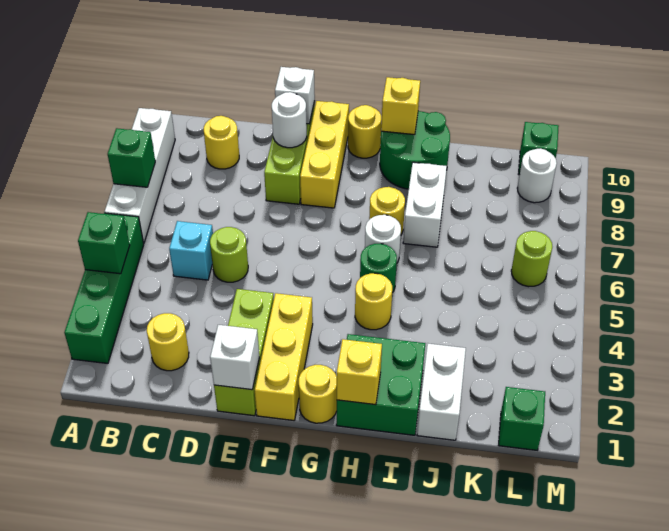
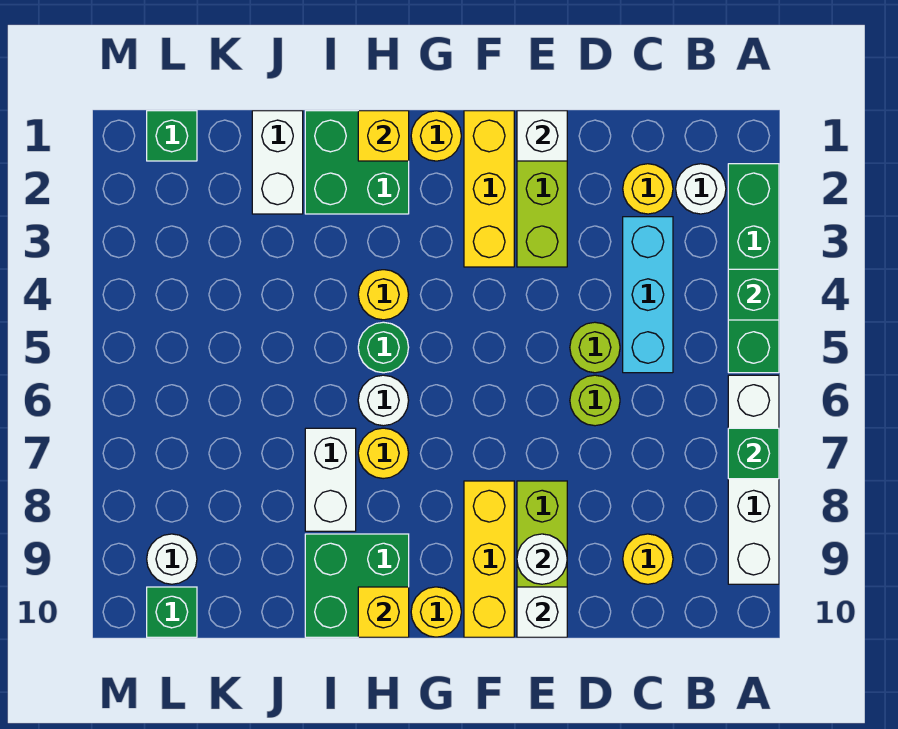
none -> white 1x1 round brick [676,164,726,214]
cyan 1x1 brick [169,221,213,280] -> cyan 1x3 brick [623,217,673,373]
green 2x2 round brick [380,111,450,189] -> green 2x2 brick [305,534,409,637]
lime 1x1 round brick [511,231,552,287] -> lime 1x1 round brick moved to [570,375,620,426]

